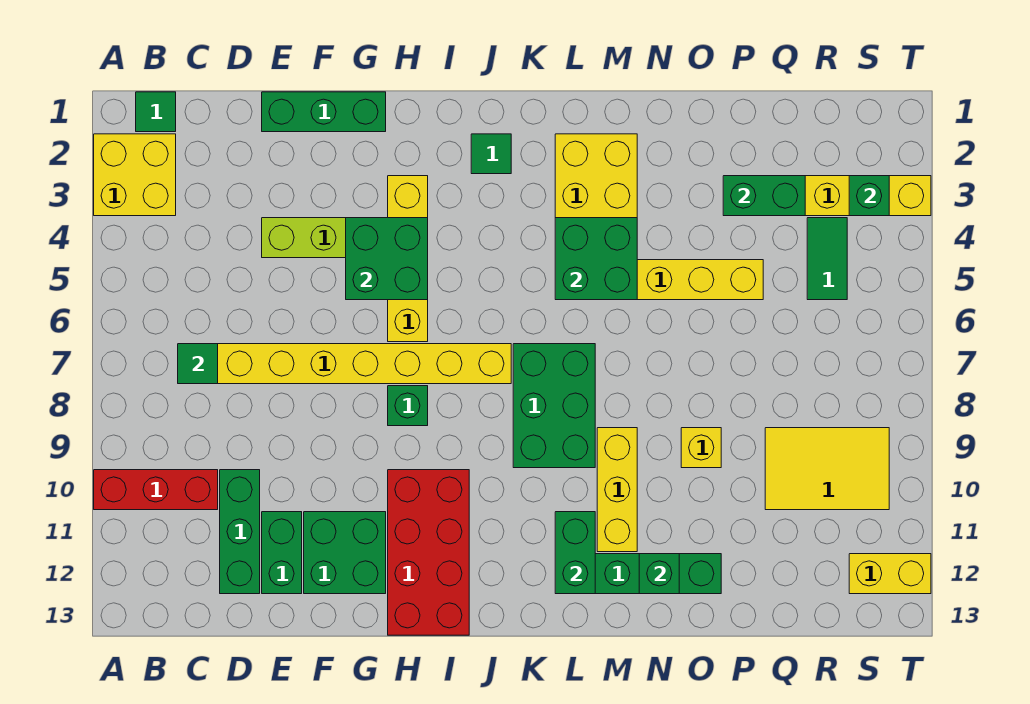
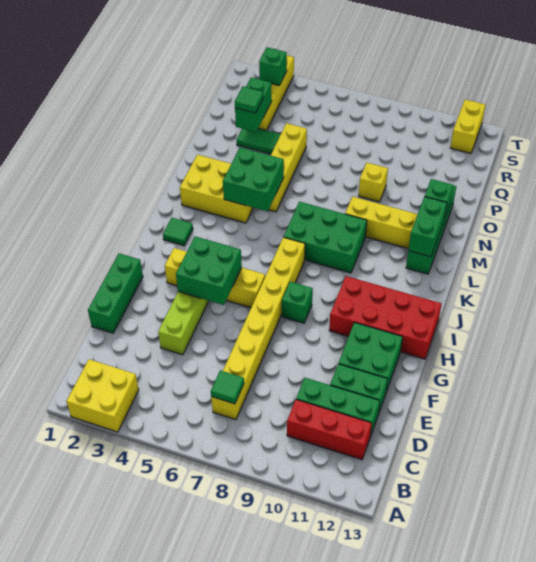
red 1x3 brick [94,470,218,510] -> red 1x3 brick turned to [287,399,372,460]
green 1x1 tile [136,92,176,132] -> green 1x1 tile moved to [235,86,263,113]
green 1x2 brick [555,512,595,594] -> green 1x2 brick turned to [408,197,447,257]
yellow 2x3 tile [765,428,889,510] -> none
green 1x2 tile [807,218,847,300] -> green 1x2 tile moved to [237,128,281,154]

